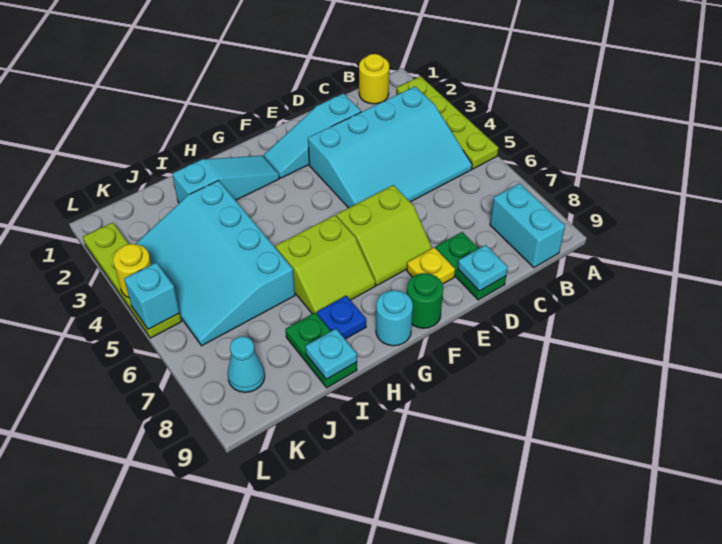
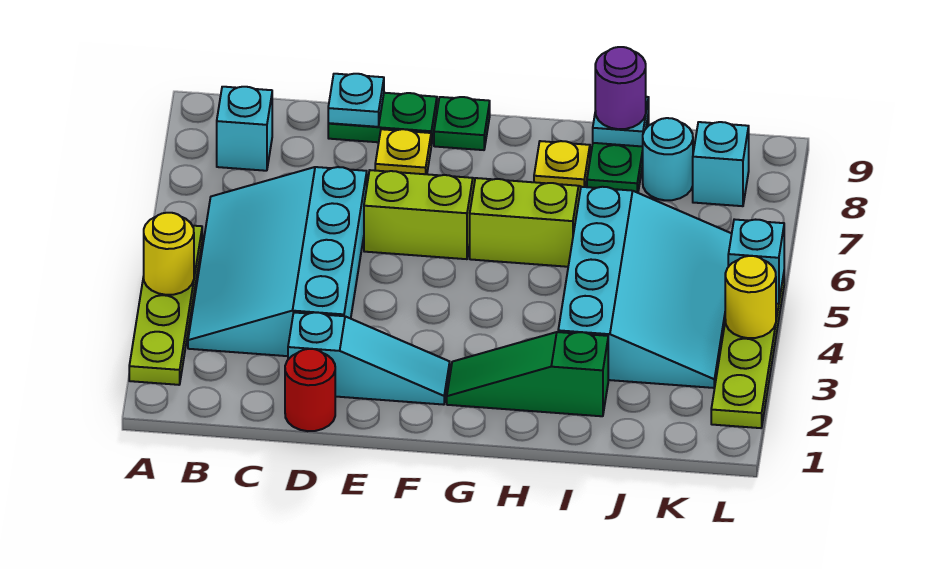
yellow 1x1 round brick [359,54,389,104] -> yellow 1x1 round brick moved to [144,213,194,295]
cyan 3x4 slope [308,87,472,208] -> cyan 3x4 slope turned to [188,167,367,356]
cyan 1x2 brick [490,183,565,268] -> cyan 1x1 brick [217,87,272,171]
none -> red 1x1 round brick [285,349,335,431]
green 1x2 plate [436,232,506,300] -> green 1x2 plate turned to [328,93,437,146]
green 1x1 round brick [407,273,443,328] -> green 1x1 plate [434,97,490,150]
cyan 1x3 slope [172,155,279,203] -> green 1x3 slope [447,332,608,416]
cyan 1x1 round brick [376,290,413,346] -> cyan 1x1 round brick moved to [643,118,693,200]
blue 1x1 plate [317,296,366,339] -> yellow 1x1 plate [534,141,590,187]
none -> purple 1x1 round brick [595,47,646,129]
cyan 1x1 cone [228,336,265,392] -> cyan 1x1 brick [693,122,749,206]

